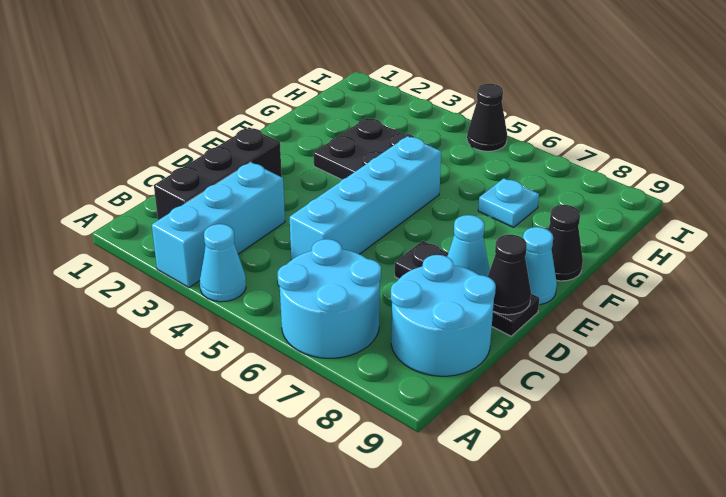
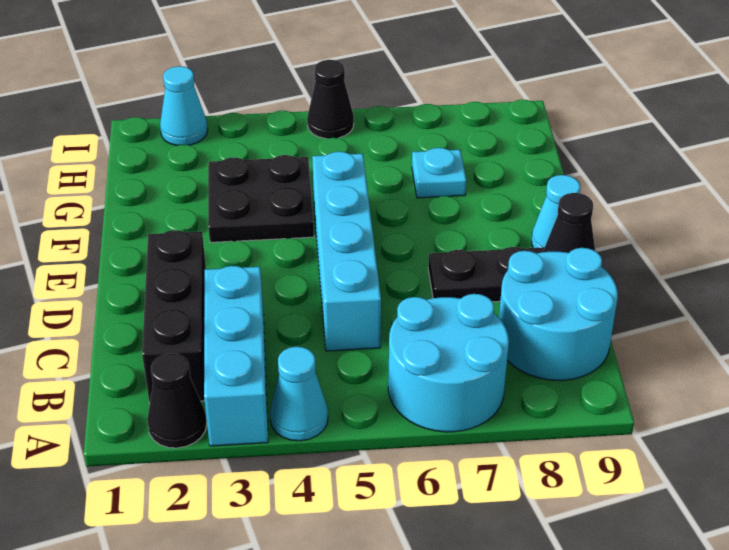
cyan 1x1 cone [447,215,490,277] -> cyan 1x1 cone moved to [160,66,208,146]
black 1x1 cone [548,205,583,281] -> black 1x1 cone moved to [147,353,207,448]

